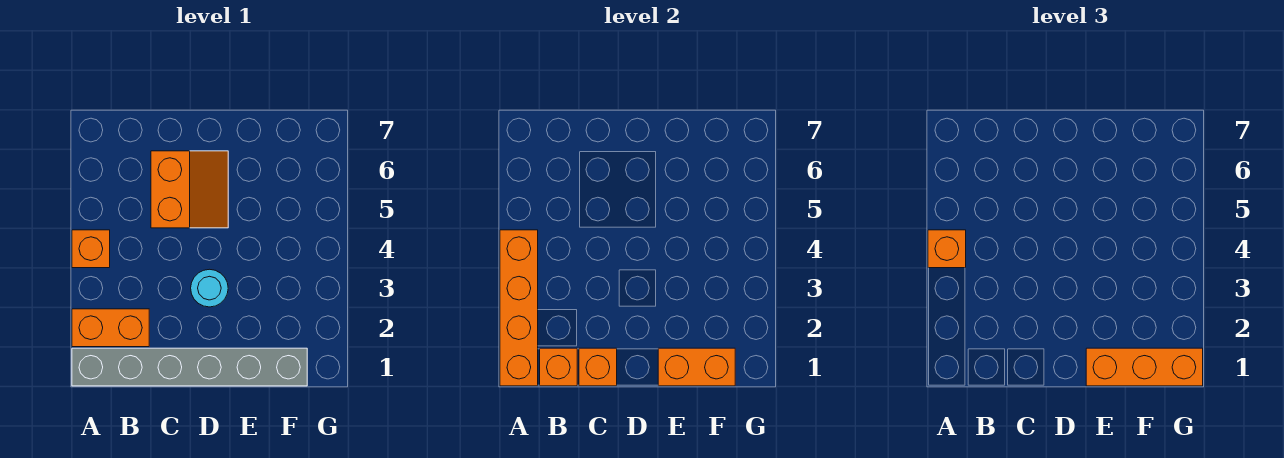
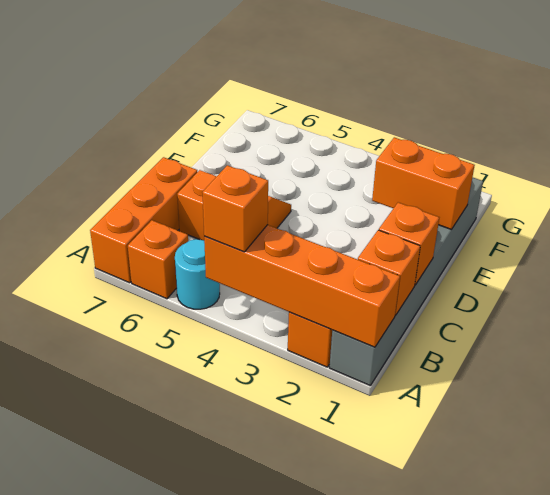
orange 1x1 brick [72,230,110,268] -> orange 1x1 brick moved to [128,220,188,299]
cyan 1x1 round brick [191,269,228,307] -> cyan 1x1 round brick moved to [175,239,220,309]
orange 1x2 brick [658,348,735,386] -> orange 1x2 brick turned to [372,137,475,230]
orange 1x3 brick [1086,348,1203,386] -> orange 1x3 brick moved to [90,157,197,283]

